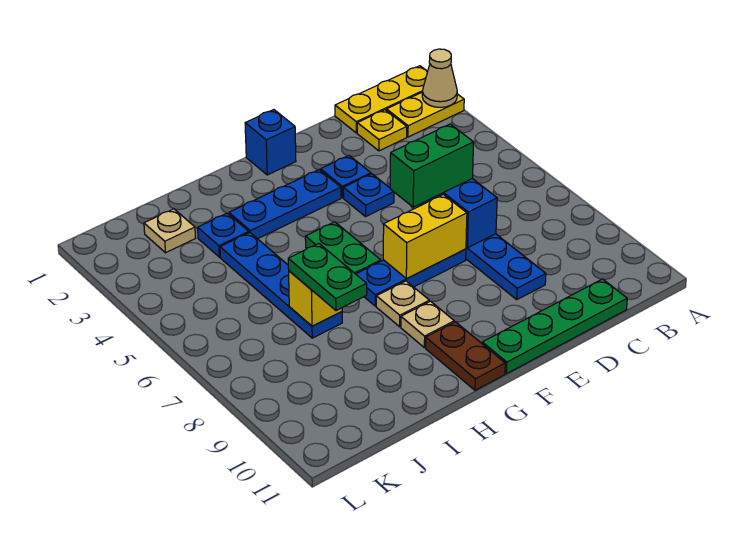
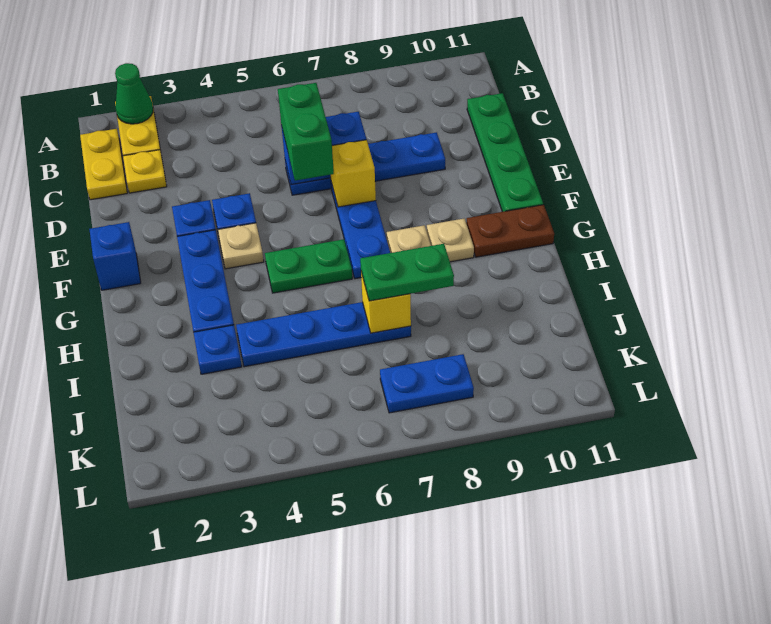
yellow 1x3 plate [335,66,428,133] -> yellow 1x2 plate [80,129,127,200]
tan 1x1 cone [422,49,457,107] -> green 1x1 cone [115,63,153,124]
yellow 1x2 brick [383,195,467,279] -> yellow 1x1 brick [331,140,376,207]
tan 1x1 plate [144,209,195,253] -> tan 1x1 plate moved to [218,223,264,269]
none -> blue 1x2 plate [380,354,474,413]

